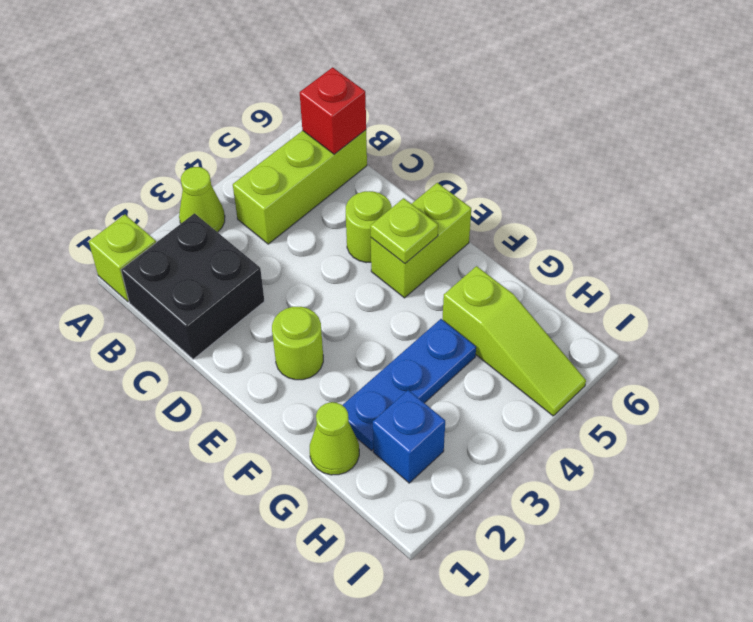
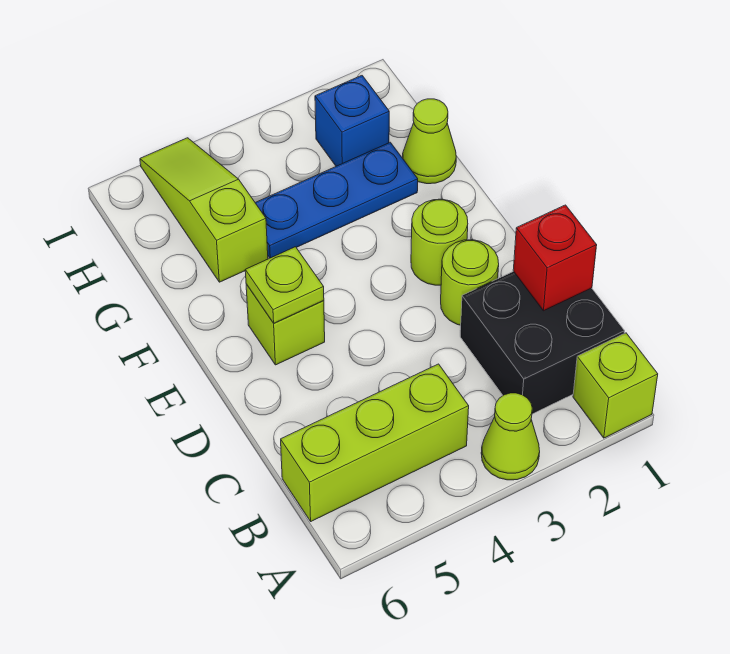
red 1x1 brick [300,67,366,154] -> red 1x1 brick moved to [513,205,597,311]
lime 1x1 round brick [346,191,392,263] -> lime 1x1 round brick moved to [441,240,499,325]
lime 1x2 brick [371,183,471,298] -> lime 1x1 brick [246,284,325,365]

